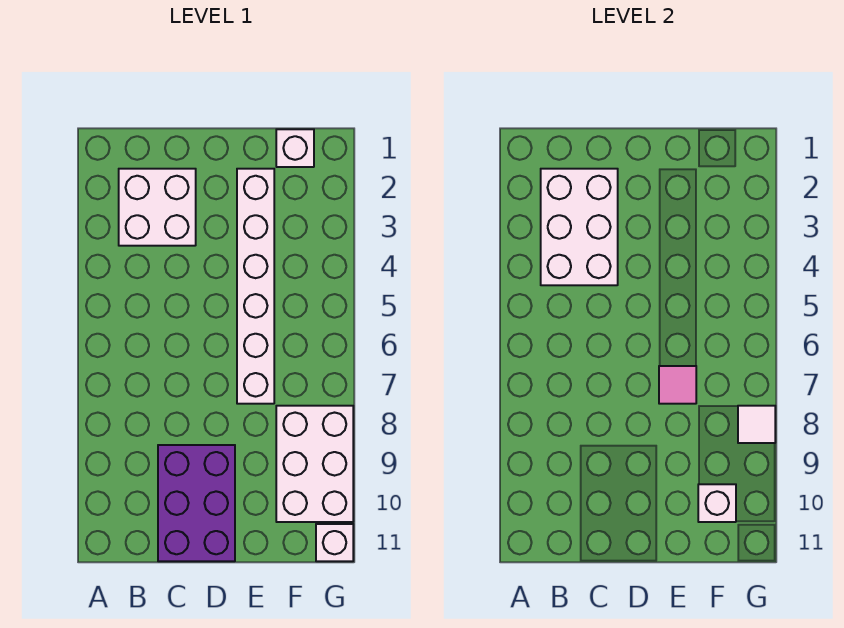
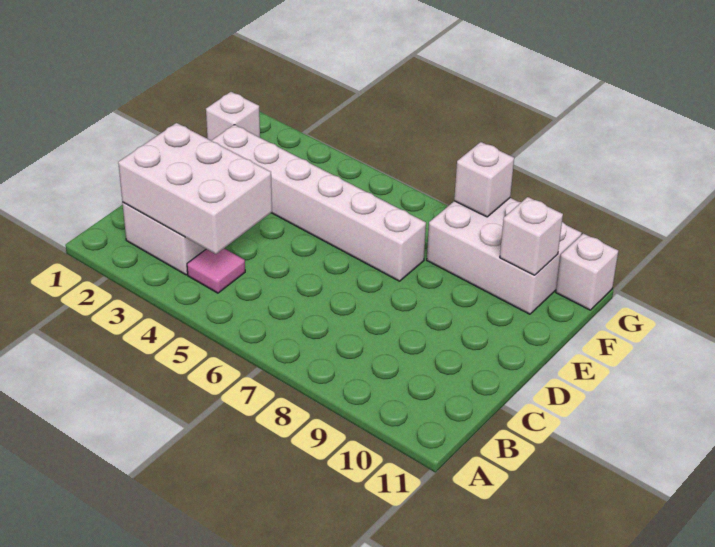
purple 2x3 brick [158,445,235,561] -> none
pink 1x1 tile [659,366,696,404] -> pink 1x1 tile moved to [187,249,245,293]
white 1x1 tile [738,406,775,443] -> white 1x1 brick [454,142,514,217]

